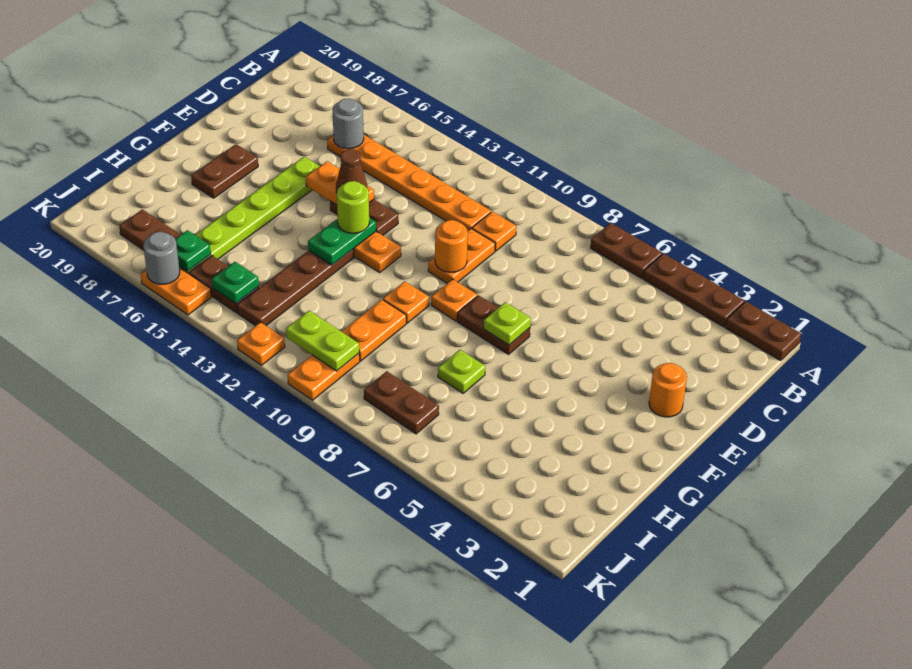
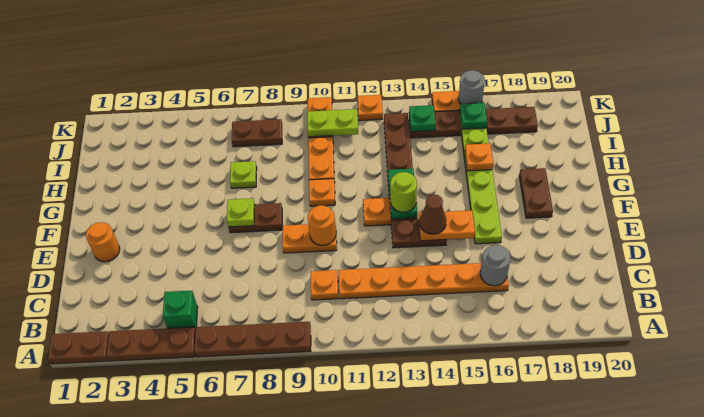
brown 1x2 plate [590,223,662,278] -> brown 1x4 plate [194,322,311,357]
none -> green 1x1 brick [163,291,198,330]
orange 1x2 plate [428,229,495,283] -> orange 1x2 plate turned to [283,223,337,253]
orange 1x1 plate [431,279,477,321] -> orange 1x1 plate moved to [465,143,493,171]

